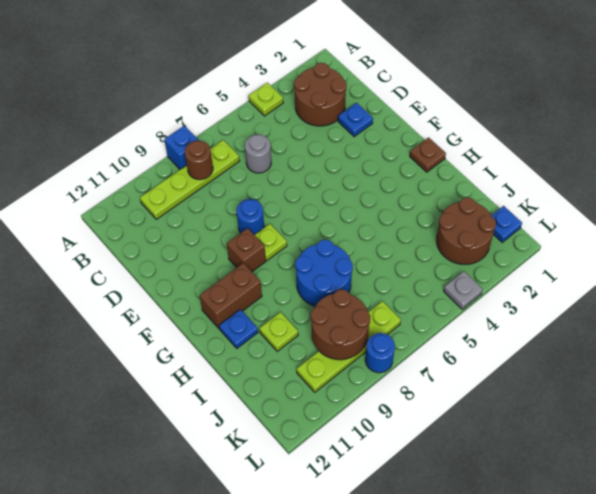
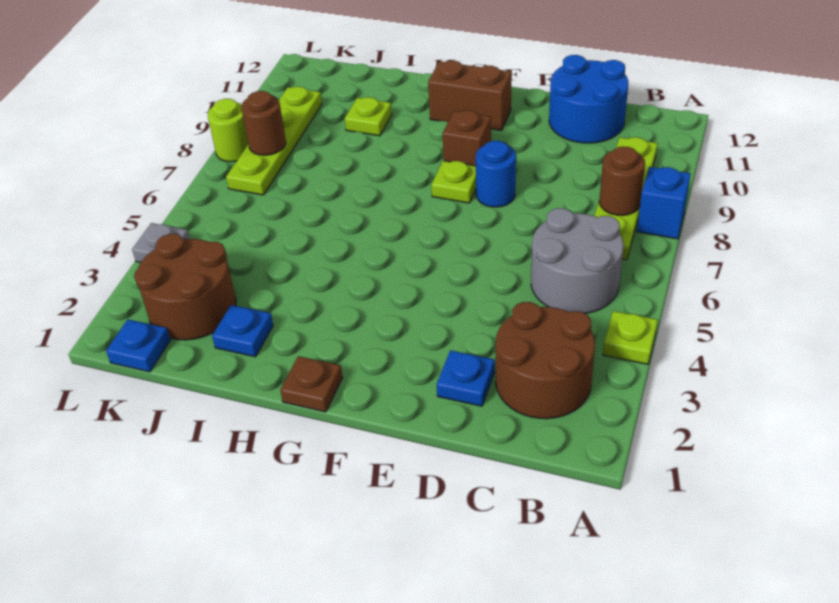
grey 1x1 round brick [245,134,271,173] -> grey 2x2 round brick [531,208,624,313]
brown 1x2 brick [200,263,262,329] -> brown 1x2 brick turned to [428,61,512,130]
blue 2x2 round brick [295,240,353,306] -> blue 2x2 round brick moved to [549,55,628,143]
blue 1x1 plate [219,309,258,348] -> blue 1x1 plate moved to [212,305,273,357]
brown 2x2 round brick [311,290,370,360] -> brown 1x1 round brick [241,91,286,155]
blue 1x1 round brick [365,333,395,373] -> lime 1x1 round brick [208,99,248,162]

